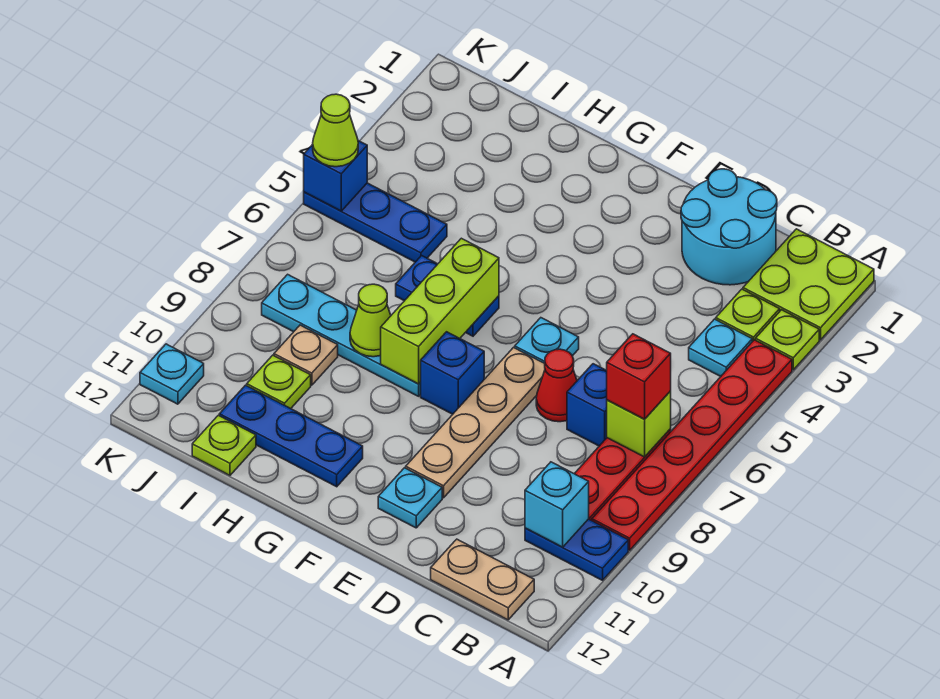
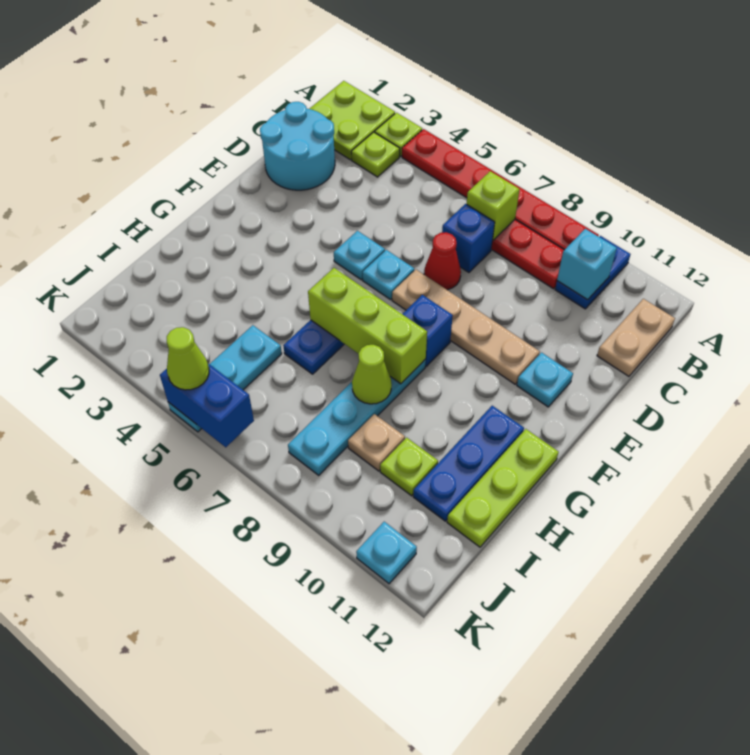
cyan 1x1 plate [689,319,752,377] -> cyan 1x1 plate moved to [334,231,385,280]
red 1x1 brick [607,334,671,419] -> none
blue 1x3 plate [304,183,447,262] -> cyan 1x3 plate [168,325,282,432]
lime 1x1 plate [192,415,256,475] -> lime 1x3 plate [447,429,559,547]
blue 1x1 brick [304,141,367,211] -> blue 1x2 brick [160,364,254,447]

